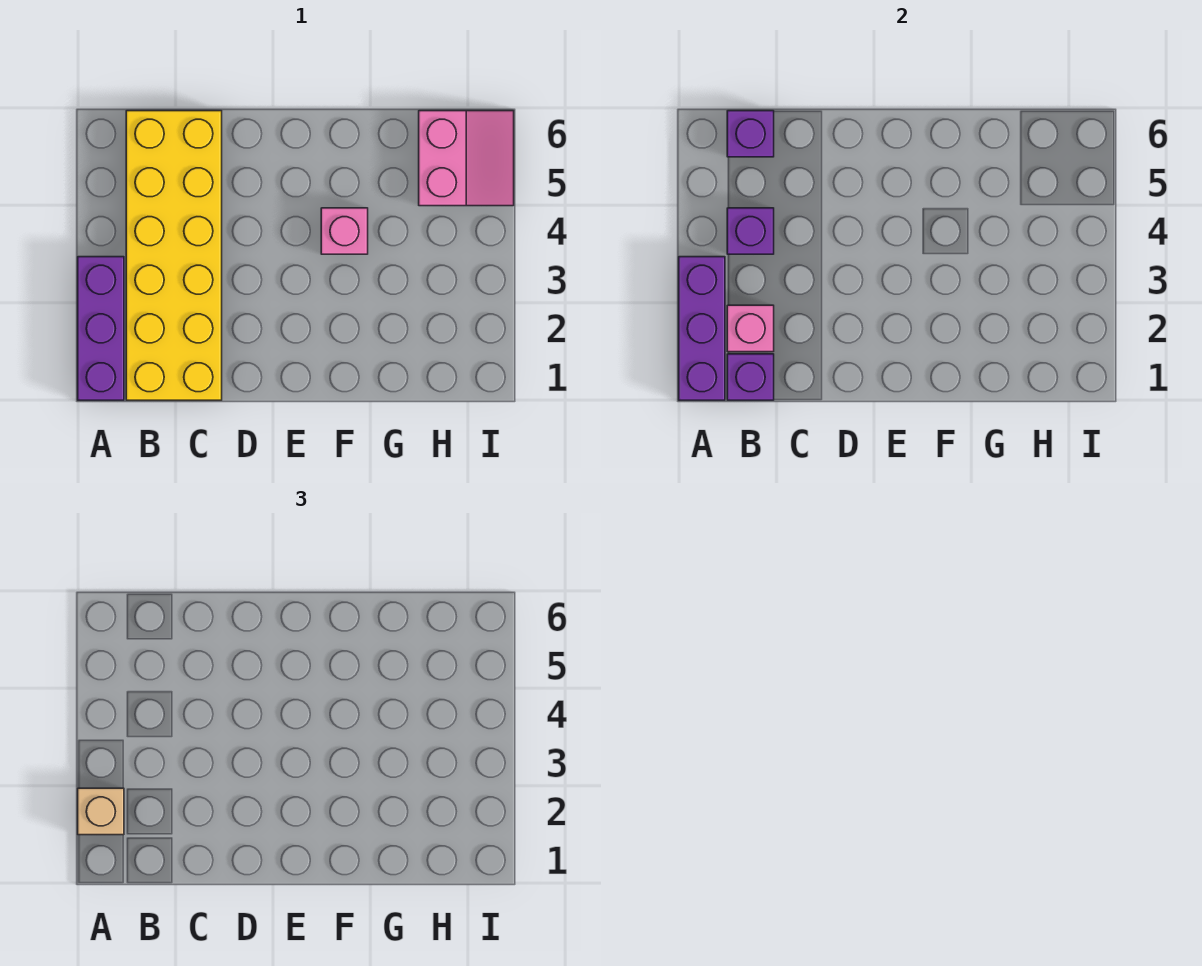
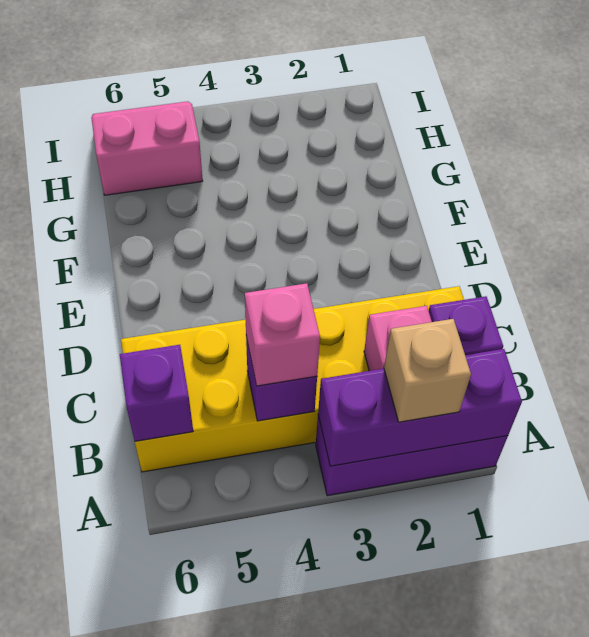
pink 1x1 brick [321,208,368,254] -> pink 1x1 brick moved to [245,283,320,386]

